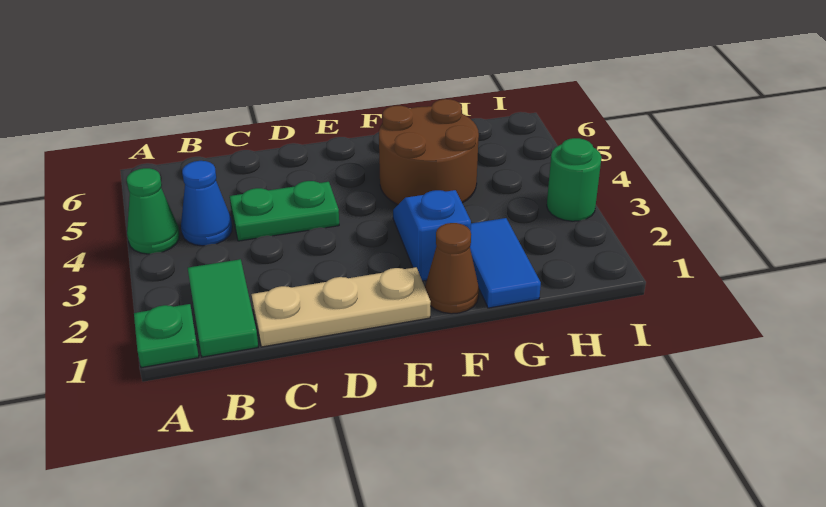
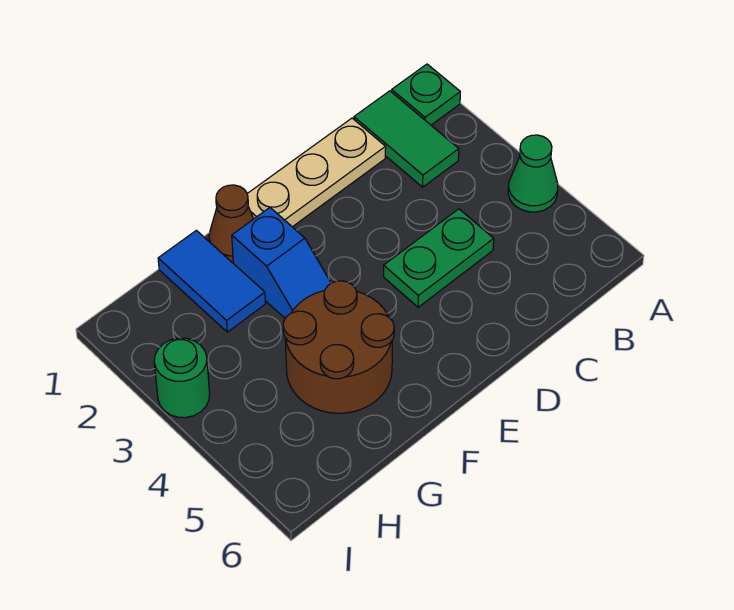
blue 1x1 cone [181,161,232,246] -> none

